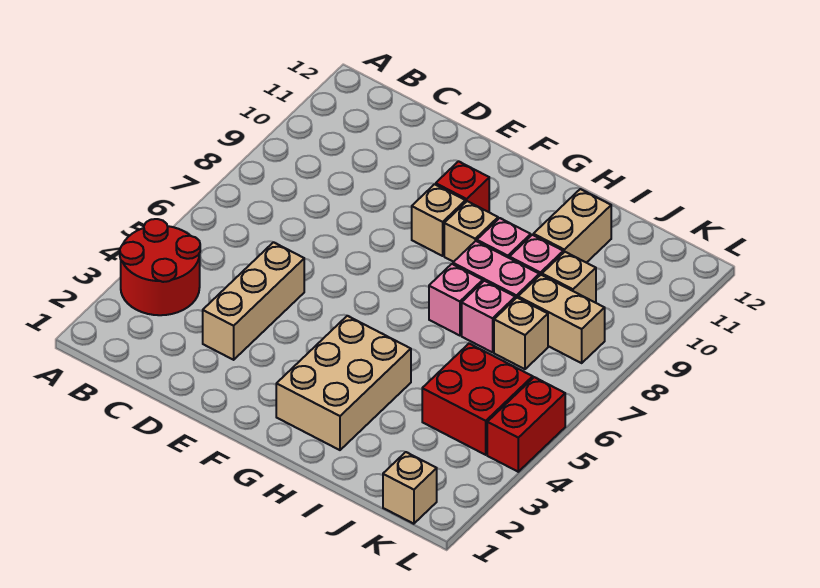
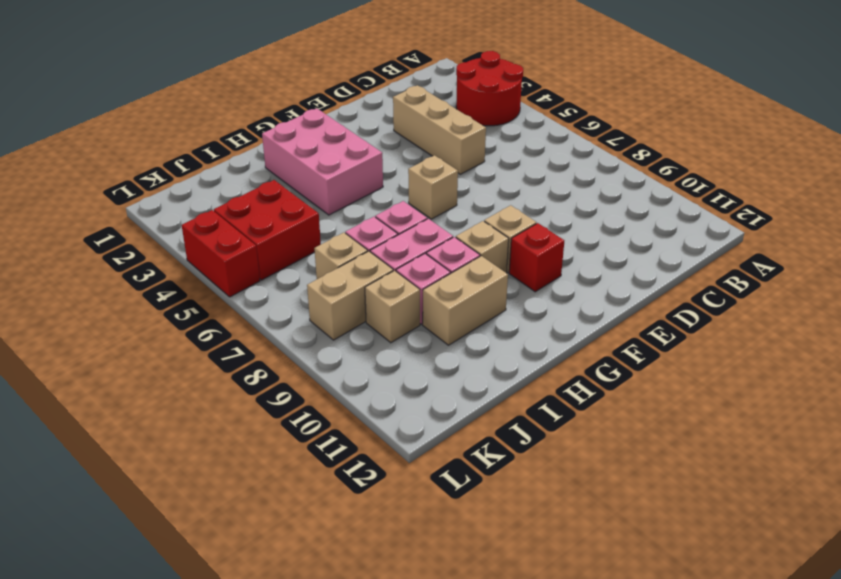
tan 2x3 brick [276,316,411,450] -> pink 2x3 brick [262,108,383,215]
tan 1x2 brick [533,189,611,263] -> tan 1x2 brick turned to [423,256,508,345]
tan 1x1 brick [383,452,437,524] -> tan 1x1 brick moved to [408,155,458,219]

